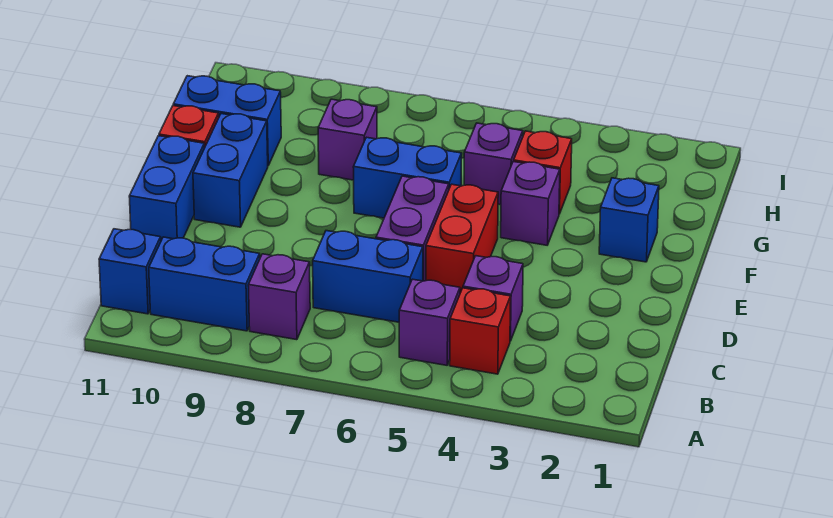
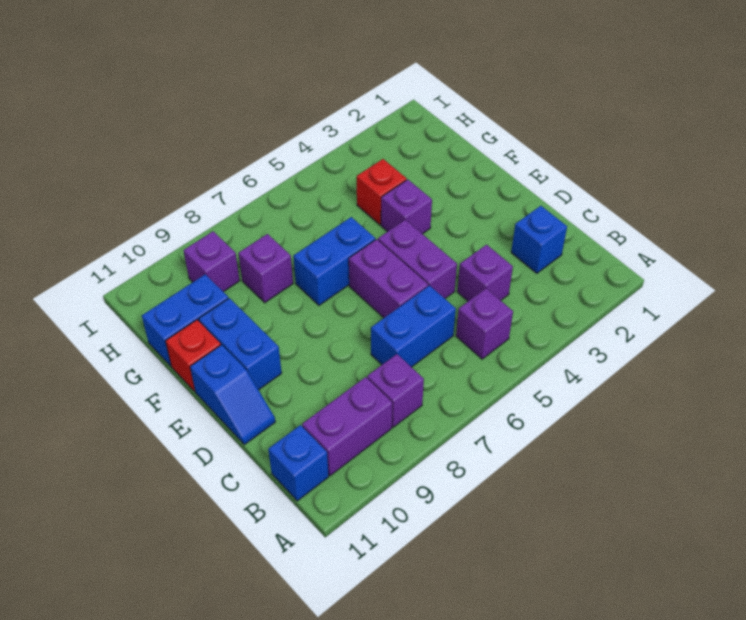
red 1x1 brick [450,288,511,374] -> none
blue 1x2 brick [149,237,260,331] -> purple 1x2 brick [302,377,392,476]
red 1x2 brick [426,184,498,293] -> purple 1x2 brick [378,220,457,298]
blue 1x2 brick [129,136,204,240] -> blue 1x2 slope [190,345,275,445]
blue 1x1 brick [599,178,659,262] -> blue 1x1 brick moved to [511,206,567,273]
purple 1x1 brick [464,123,523,205] -> purple 1x1 brick moved to [184,231,240,292]

